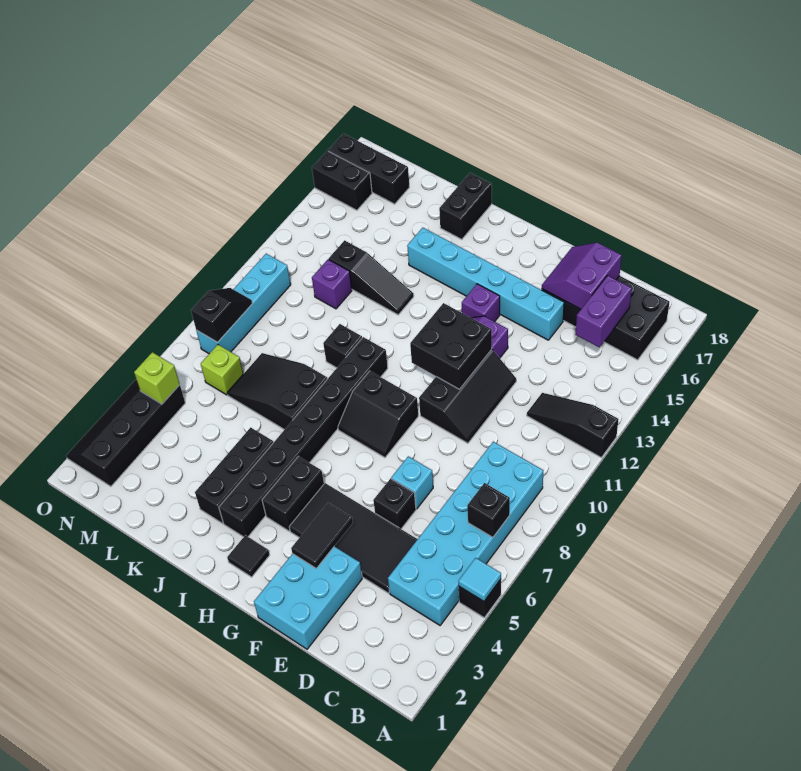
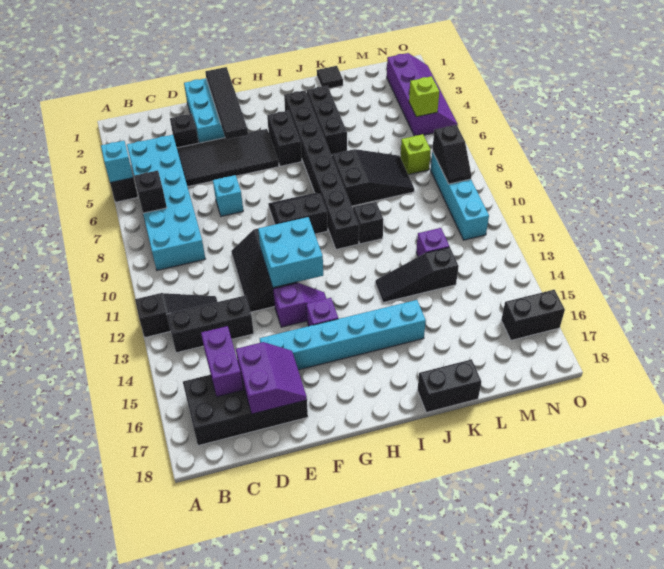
cyan 1x1 tile [458,558,501,601] -> cyan 1x1 brick [101,141,133,183]
black 1x1 brick [373,479,416,529] -> black 1x1 brick moved to [170,114,199,148]
black 1x2 tile [291,503,353,568] -> black 1x4 tile [205,67,248,140]
black 2x2 brick [410,303,492,389] -> cyan 2x2 brick [258,217,323,288]
black 1x1 tile [227,535,270,577] -> black 1x1 tile moved to [317,66,343,89]
black 1x2 brick [439,173,492,239] -> black 1x2 brick turned to [417,359,481,413]
black 1x3 brick [328,134,409,204] -> black 1x3 brick moved to [167,296,254,353]
black 2x4 slope [66,380,185,486] -> purple 2x4 slope [387,53,458,136]

